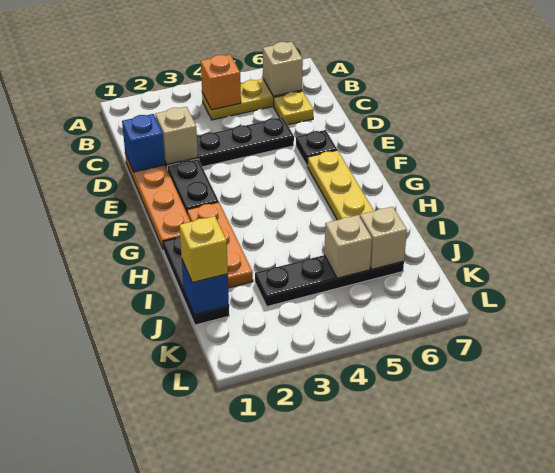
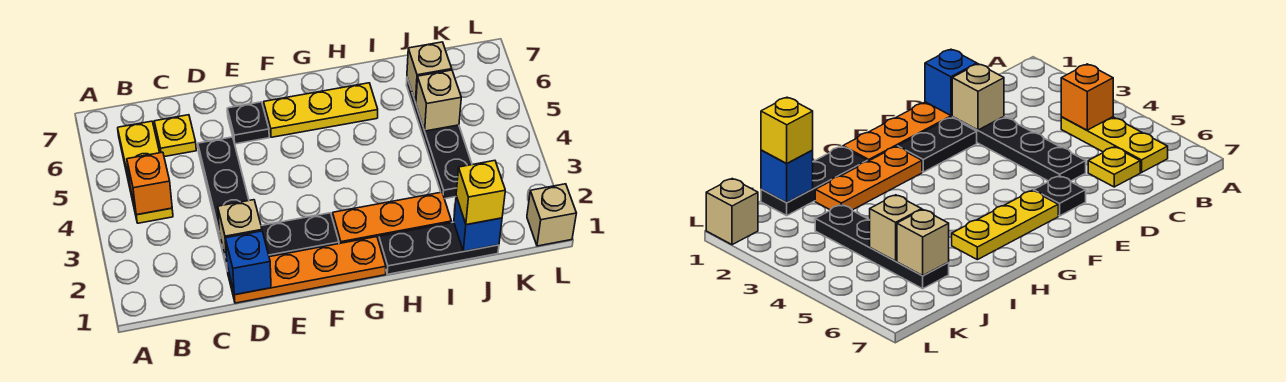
tan 1x1 brick [263,42,303,96] -> tan 1x1 brick moved to [527,184,576,246]

